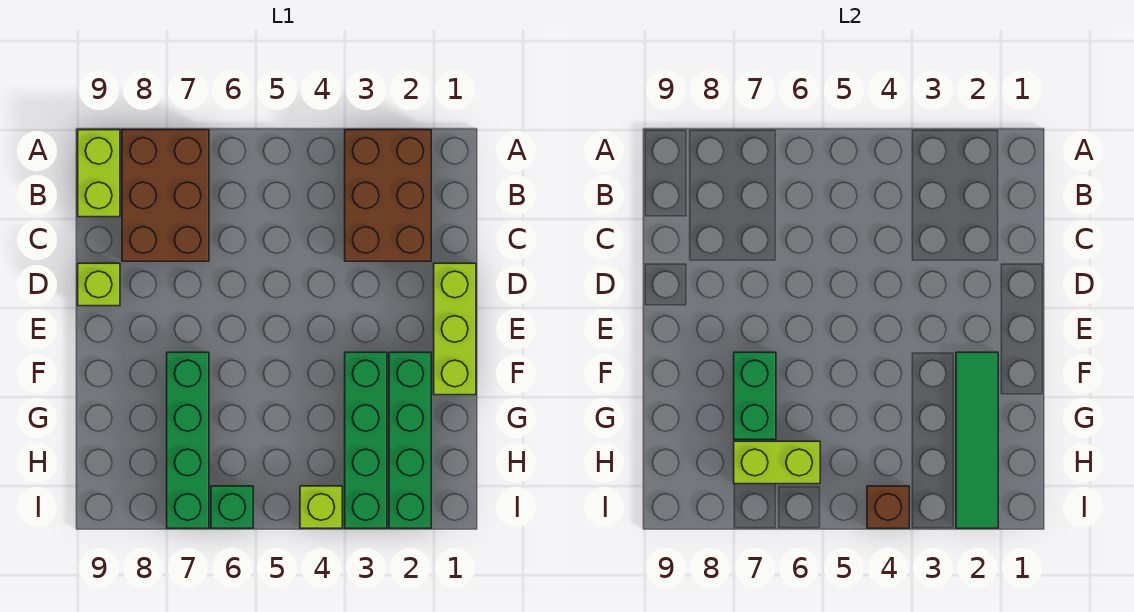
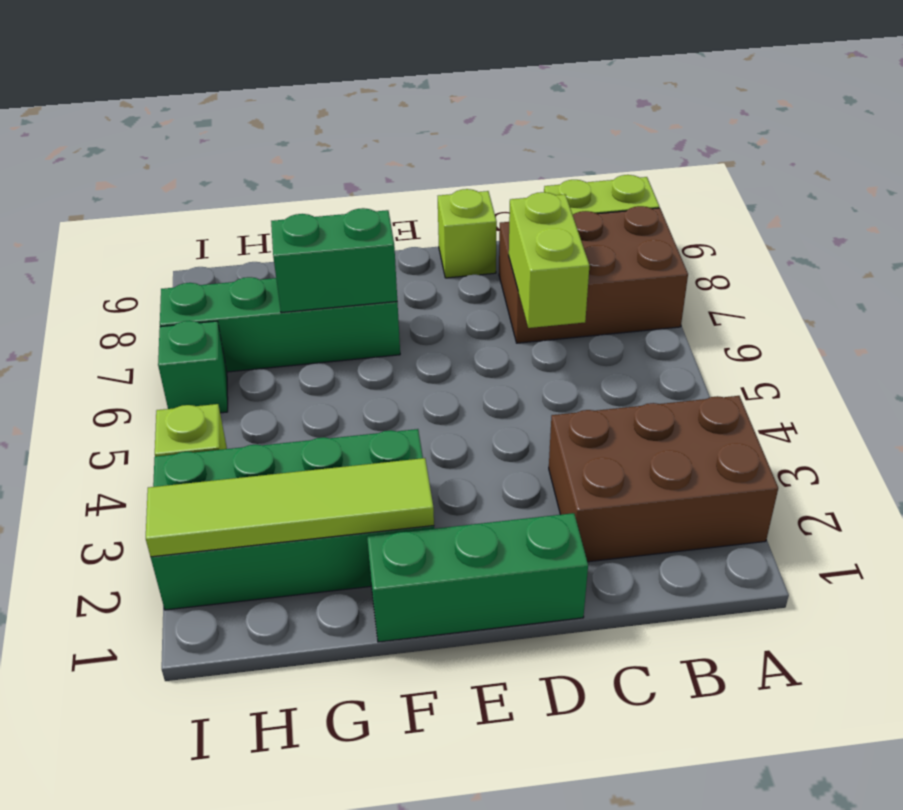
lime 1x3 brick [434,263,476,395] -> green 1x3 brick [367,513,588,642]
green 1x4 tile [956,352,998,528] -> lime 1x4 tile [146,458,434,557]
lime 1x2 brick [734,441,820,484] -> lime 1x2 brick moved to [509,192,590,328]
brown 1x1 brick [867,486,909,528] -> none

